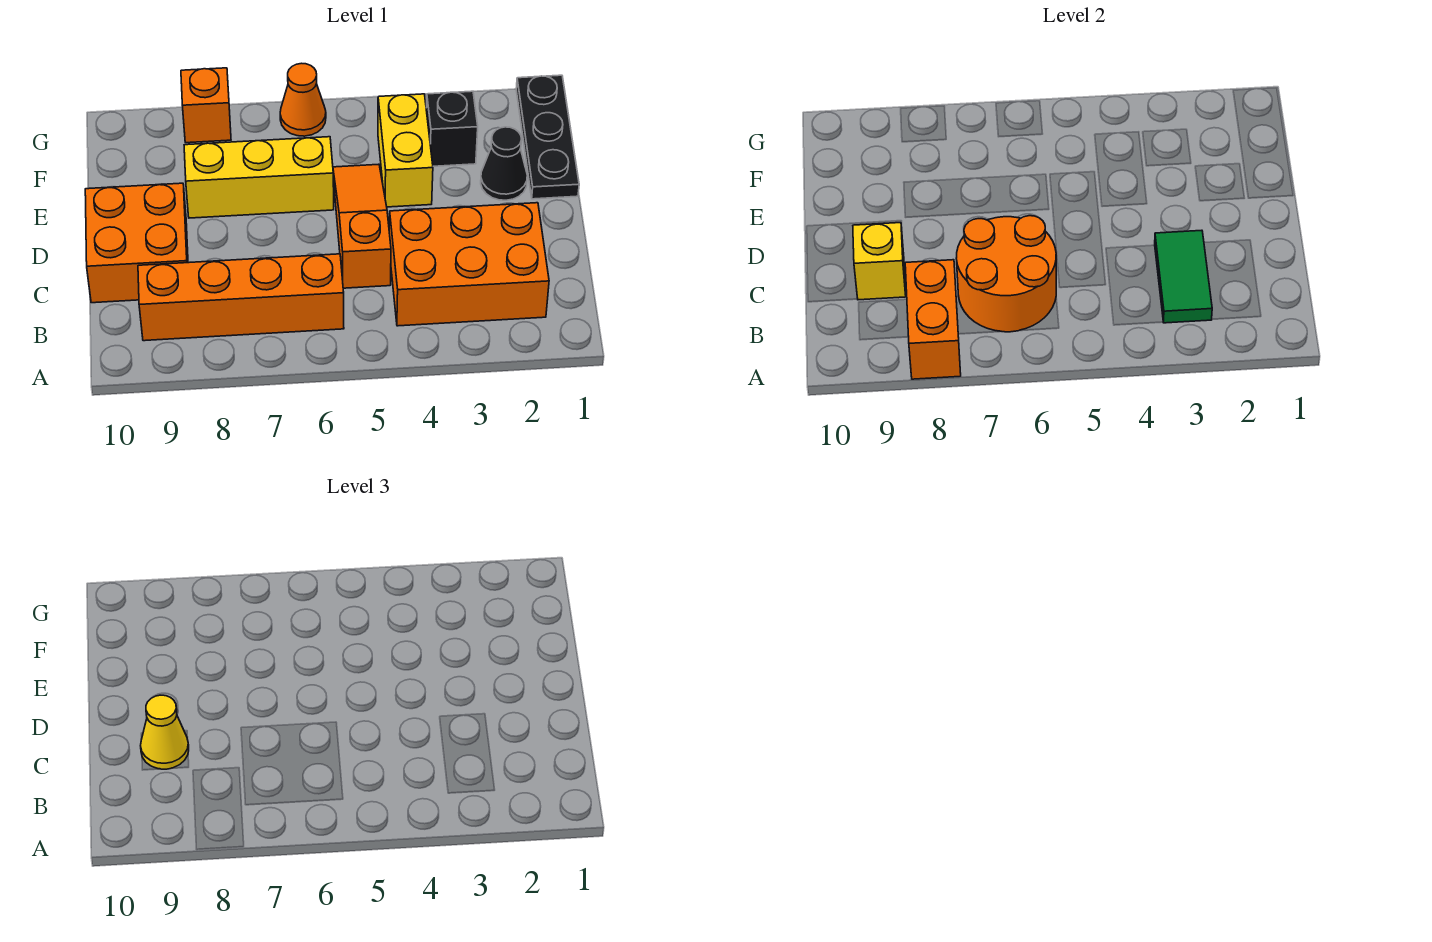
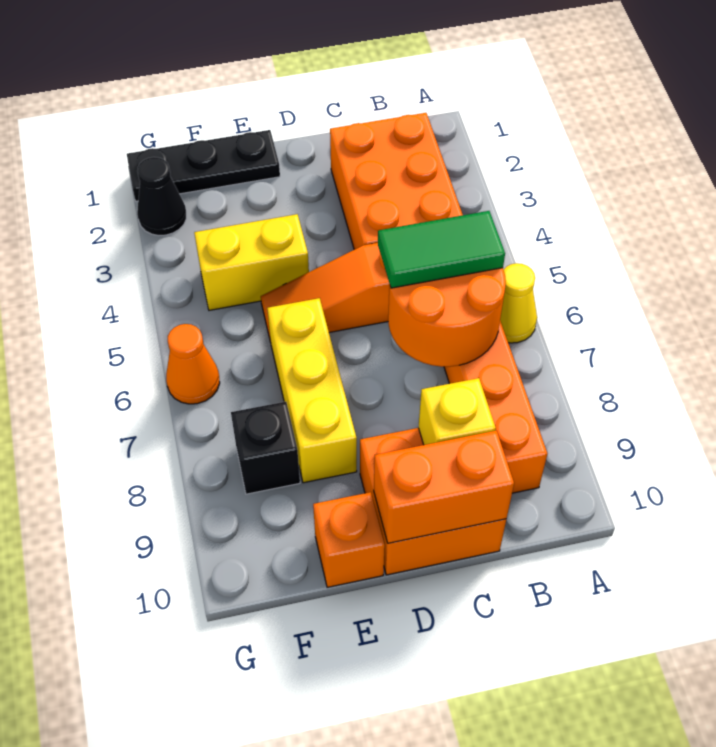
orange 1x2 brick [905,260,961,379] -> orange 1x2 brick moved to [374,431,514,543]
green 1x2 tile [1155,230,1212,323] -> green 1x2 tile moved to [378,211,505,288]
yellow 1x1 cone [141,695,189,769] -> yellow 1x1 cone moved to [500,263,537,343]
black 1x1 cone [481,127,527,200] -> black 1x1 cone moved to [137,157,186,235]
black 1x1 brick [426,91,478,166] -> black 1x1 brick moved to [231,402,300,494]
orange 1x1 brick [181,68,231,143] -> orange 1x1 brick moved to [313,492,385,587]

